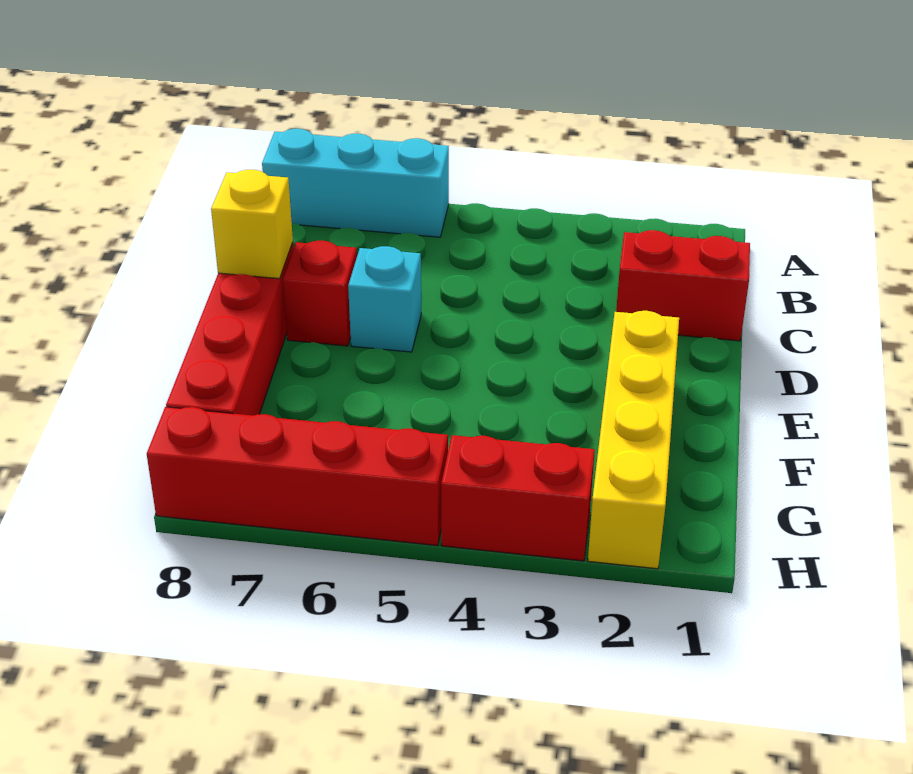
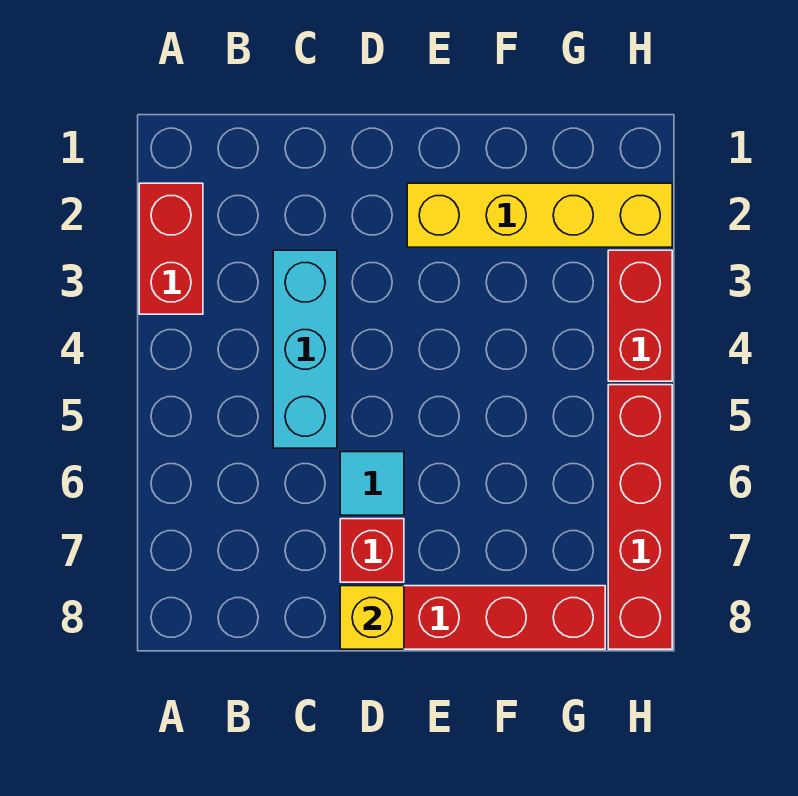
cyan 1x3 brick [262,129,449,237] -> cyan 1x3 brick moved to [273,250,337,448]
red 1x2 brick [616,230,750,341] -> red 1x2 brick moved to [139,183,203,314]
cyan 1x1 brick [348,246,421,352] -> cyan 1x1 tile [340,452,404,515]

